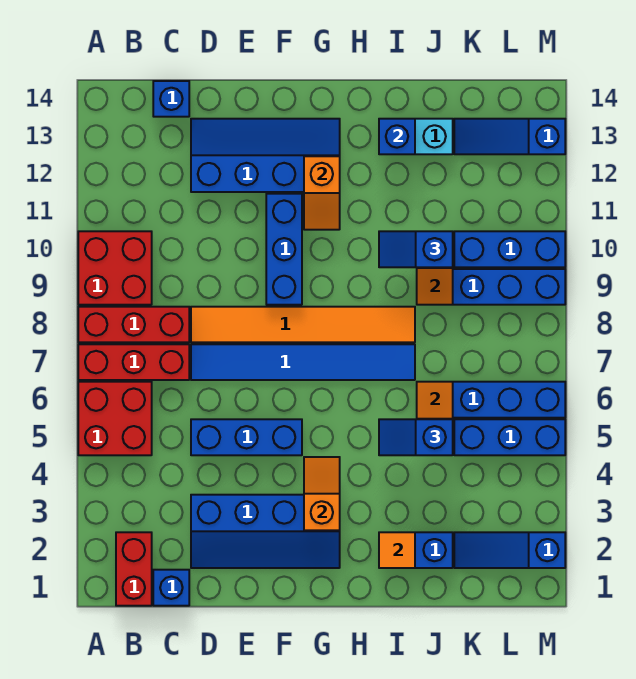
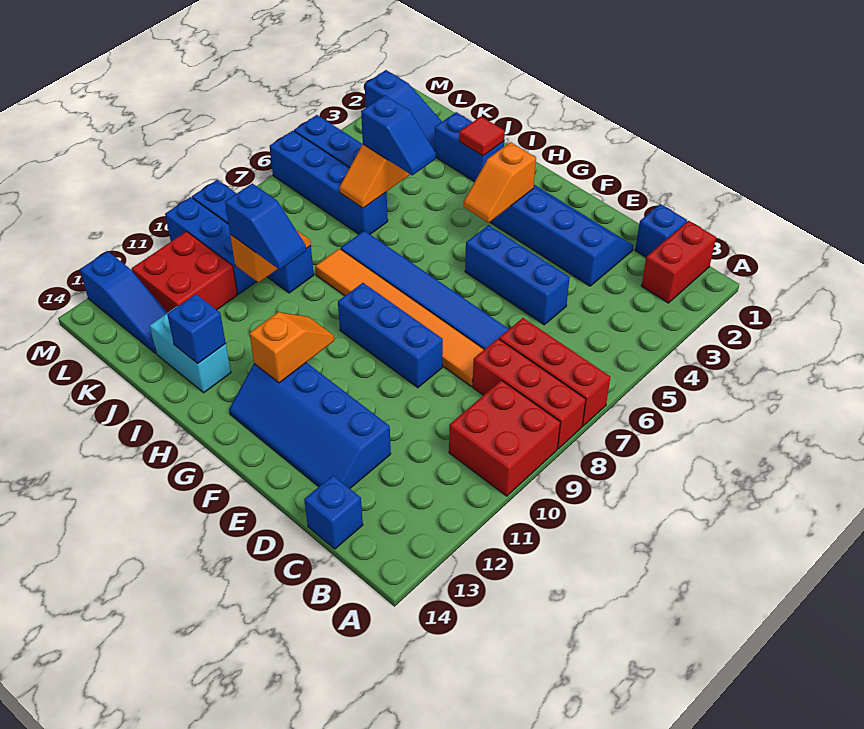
red 2x2 brick [78,382,152,455] -> red 2x2 brick moved to [132,232,237,313]
blue 1x3 brick [266,194,302,305] -> blue 1x3 brick turned to [338,283,443,388]
orange 1x1 tile [379,532,415,568] -> red 1x1 tile [459,117,505,156]

